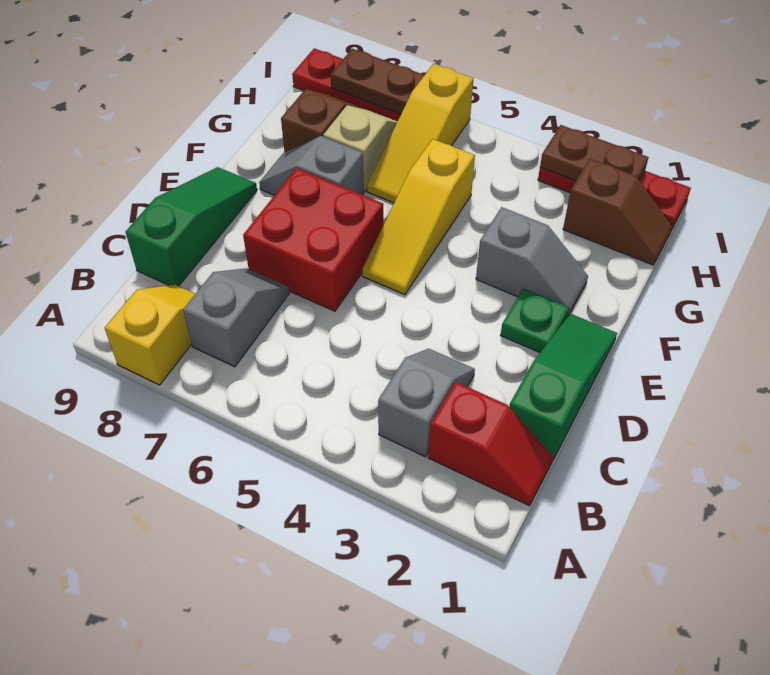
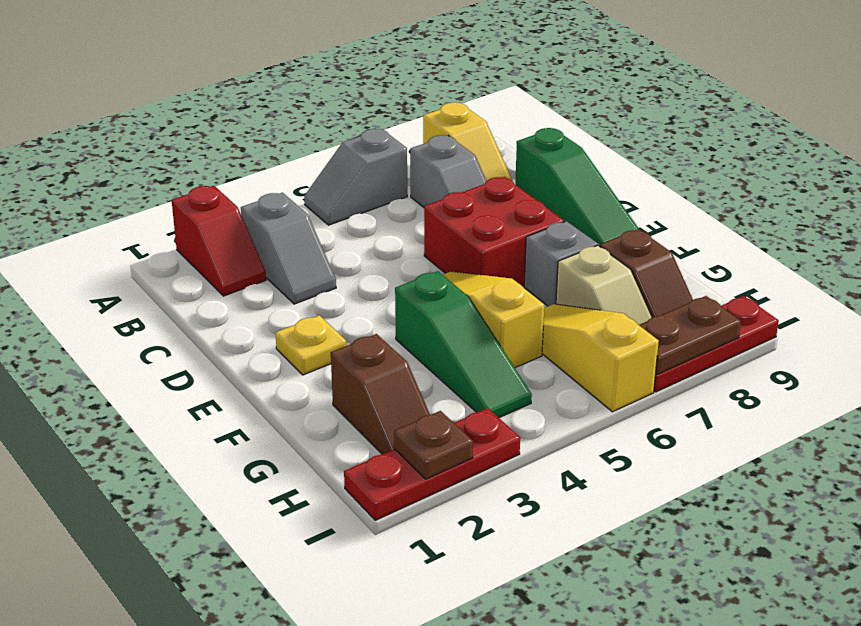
red 1x2 slope [428,382,553,506] -> red 1x2 slope turned to [172,186,266,296]
green 1x3 slope [509,314,617,459] -> green 1x3 slope moved to [395,271,532,418]
green 1x1 plate [501,288,569,352] -> yellow 1x1 plate [275,315,347,375]
grey 1x2 slope [476,207,588,317] -> grey 1x2 slope moved to [304,129,407,225]
brown 1x2 slope [563,159,672,265] -> brown 1x2 slope turned to [331,334,430,454]
brown 1x2 plate [540,125,649,181] -> brown 1x1 plate [394,411,473,479]

